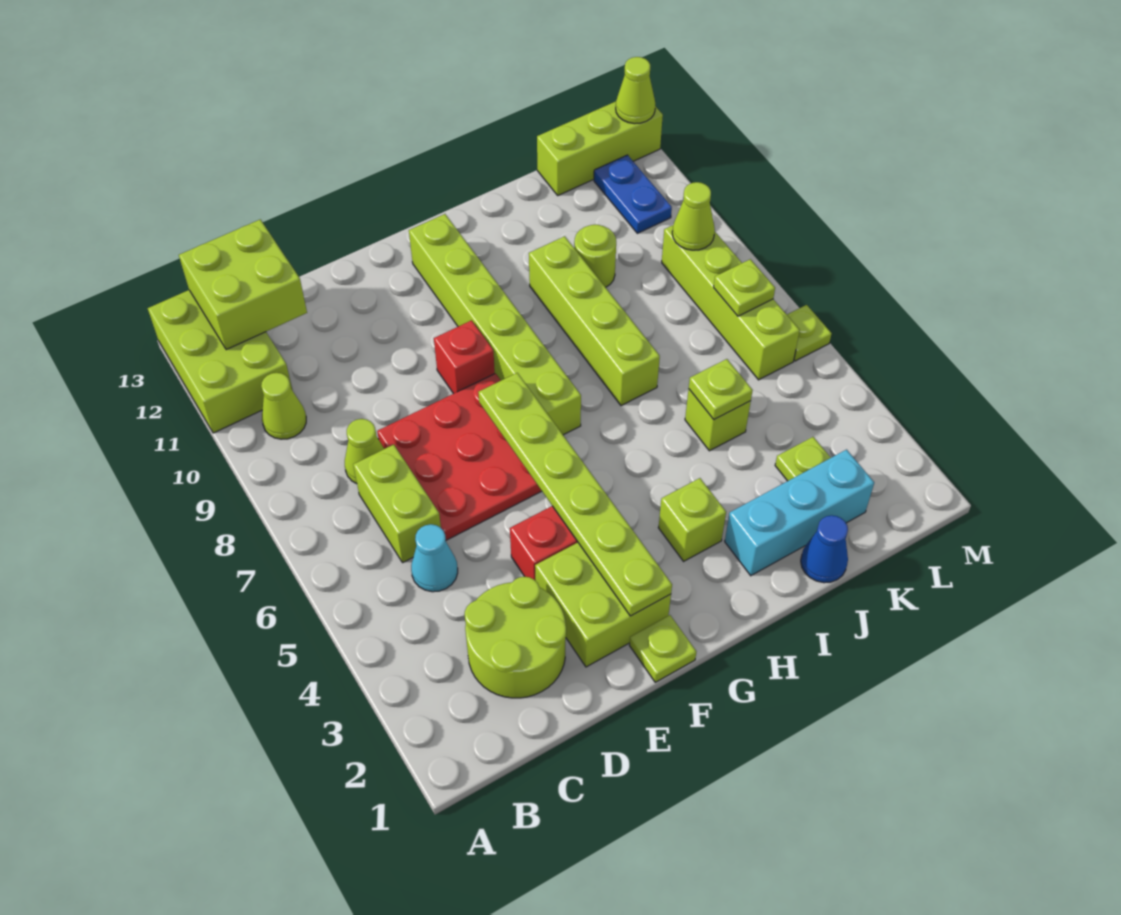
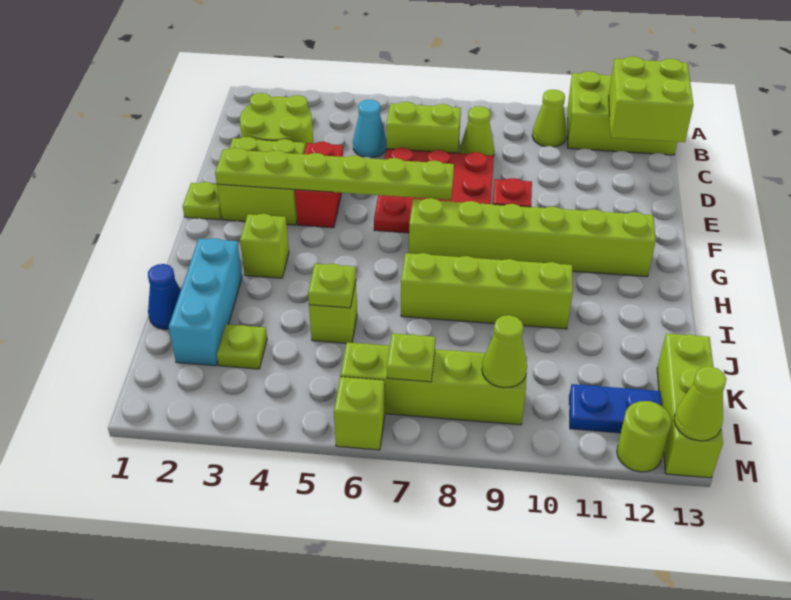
lime 1x1 round brick [574,224,616,287] -> lime 1x1 round brick moved to [617,401,671,472]
lime 1x1 plate [787,305,832,361] -> lime 1x1 brick [334,377,385,450]

